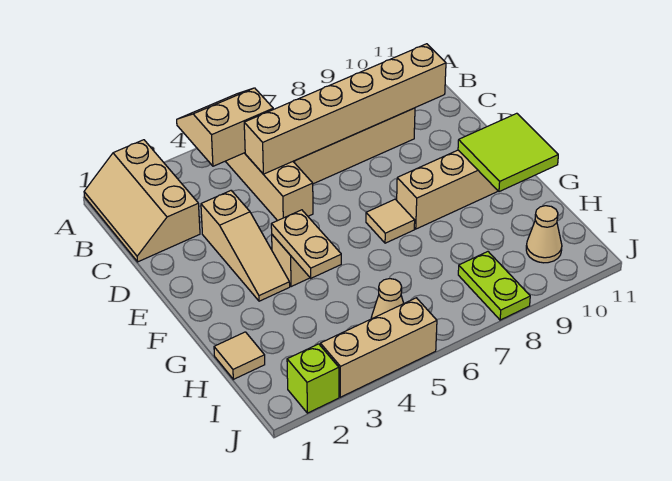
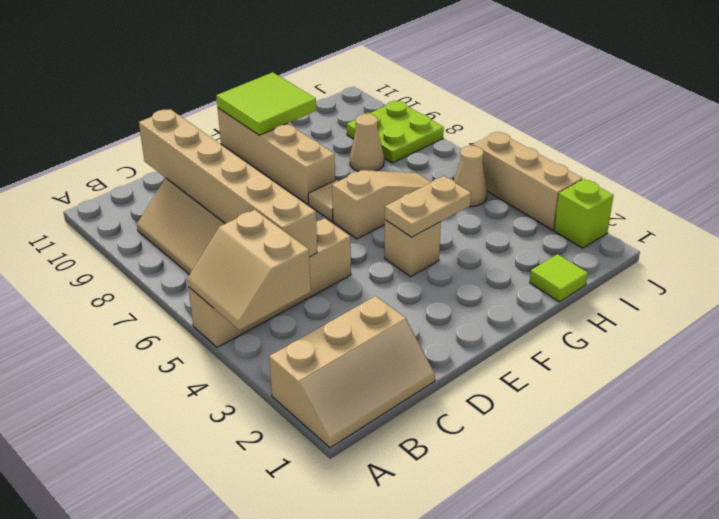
tan 1x3 slope [201,191,290,301] -> tan 1x3 slope moved to [332,170,431,239]
tan 1x1 tile [214,332,265,379] -> lime 1x1 tile [530,254,588,302]
lime 1x2 plate [458,252,530,320] -> lime 2x2 plate [347,101,444,163]
tan 1x1 cone [526,206,562,263] -> tan 1x1 cone moved to [350,114,384,171]

